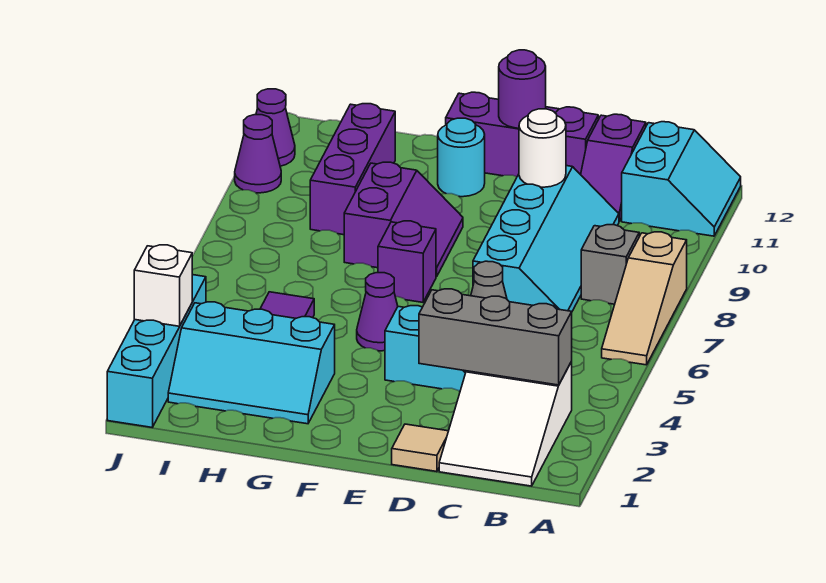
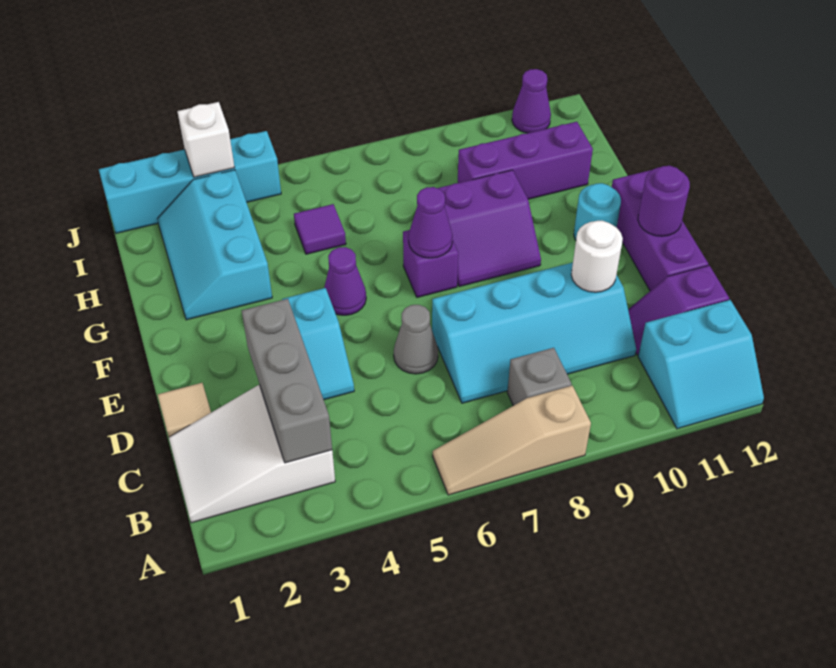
purple 1x1 cone [235,115,281,193] -> purple 1x1 cone moved to [409,187,453,258]

